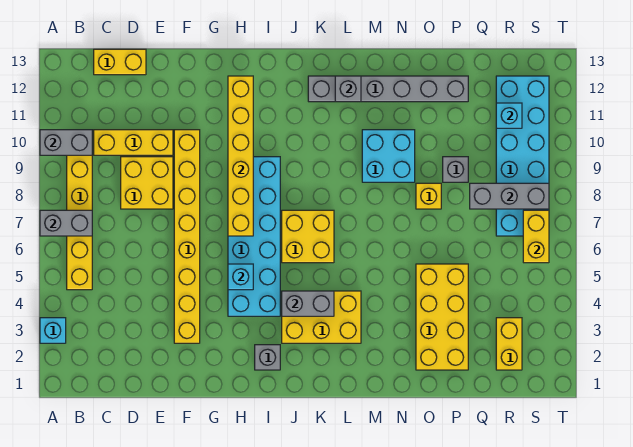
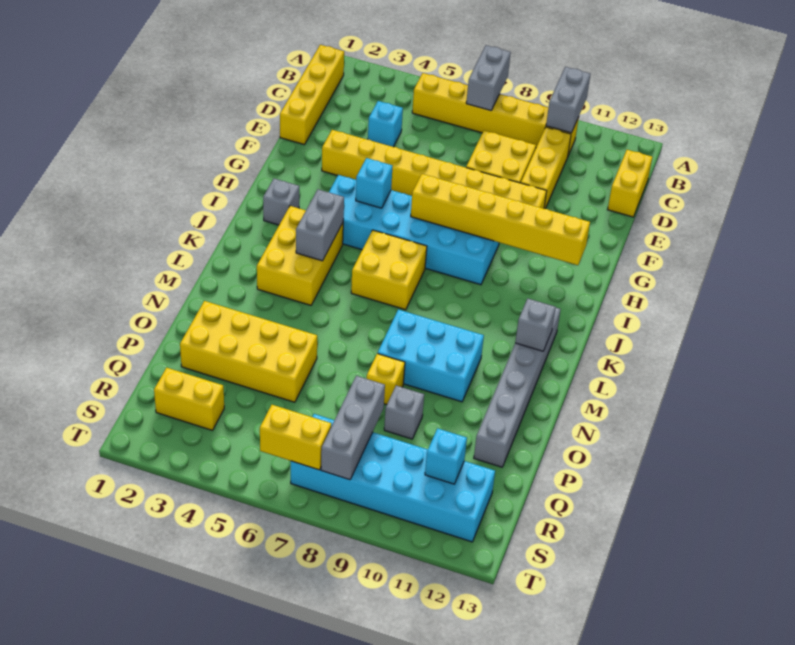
cyan 1x1 brick [40,318,66,343] -> cyan 1x1 brick moved to [368,101,403,147]
none -> yellow 1x4 brick [280,45,344,145]
cyan 2x2 brick [362,130,415,182] -> cyan 2x3 brick [378,309,484,402]

